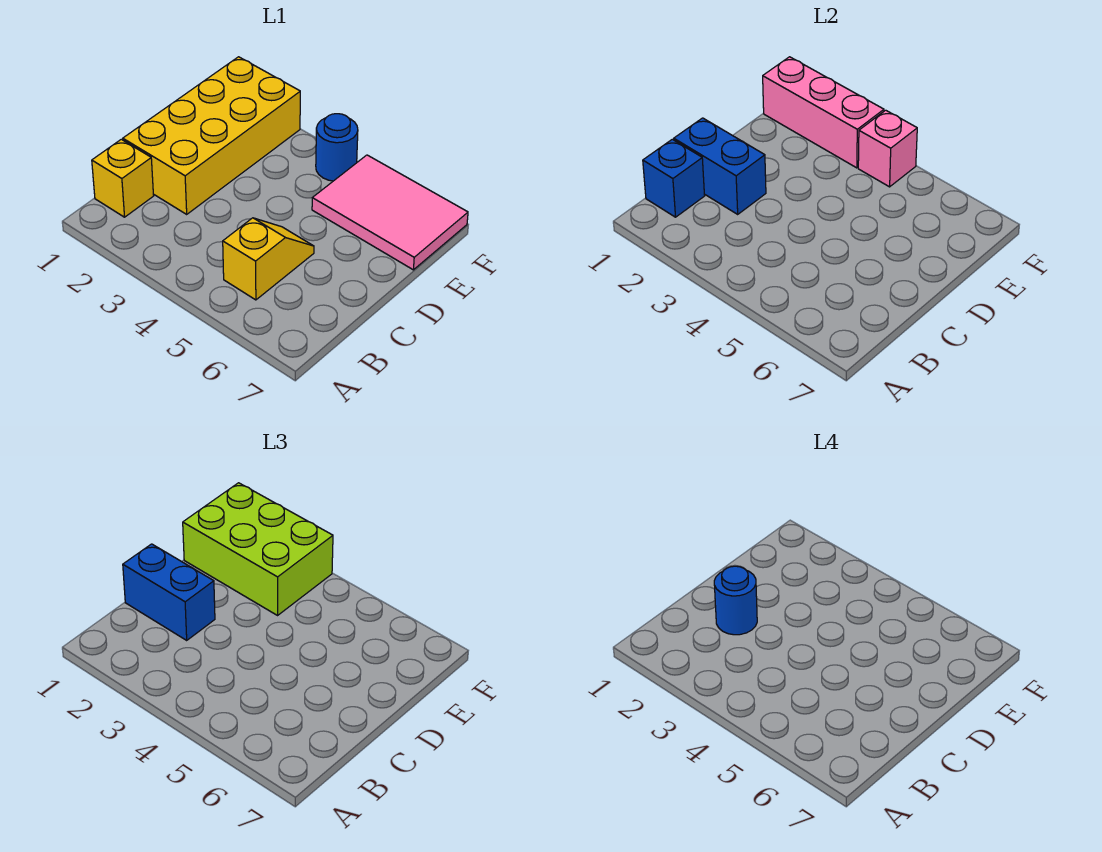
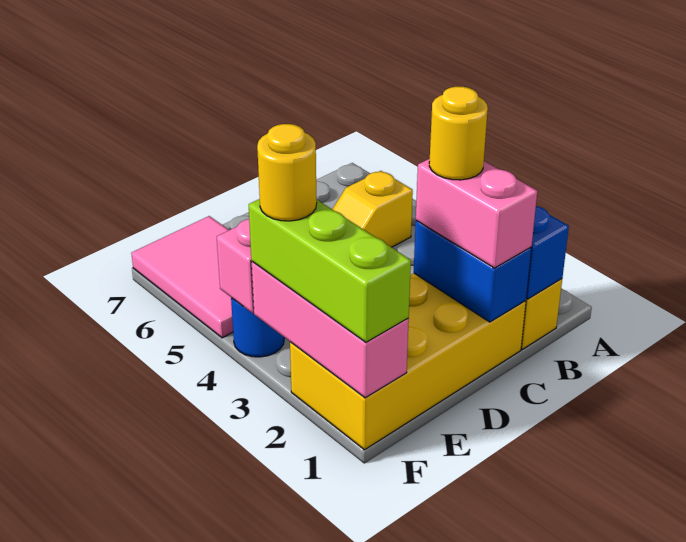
blue 1x2 brick [123,544,215,640] -> pink 1x2 brick [416,159,537,268]
blue 1x1 round brick [714,566,757,635] -> yellow 1x1 round brick [429,87,488,180]
lime 2x3 brick [183,483,333,615] -> lime 1x3 brick [249,199,411,342]
none -> yellow 1x1 round brick [257,124,317,221]

